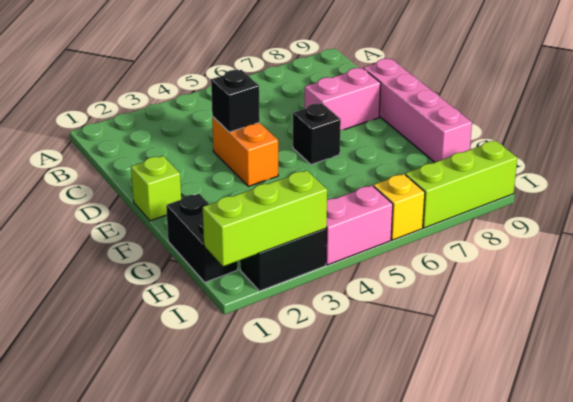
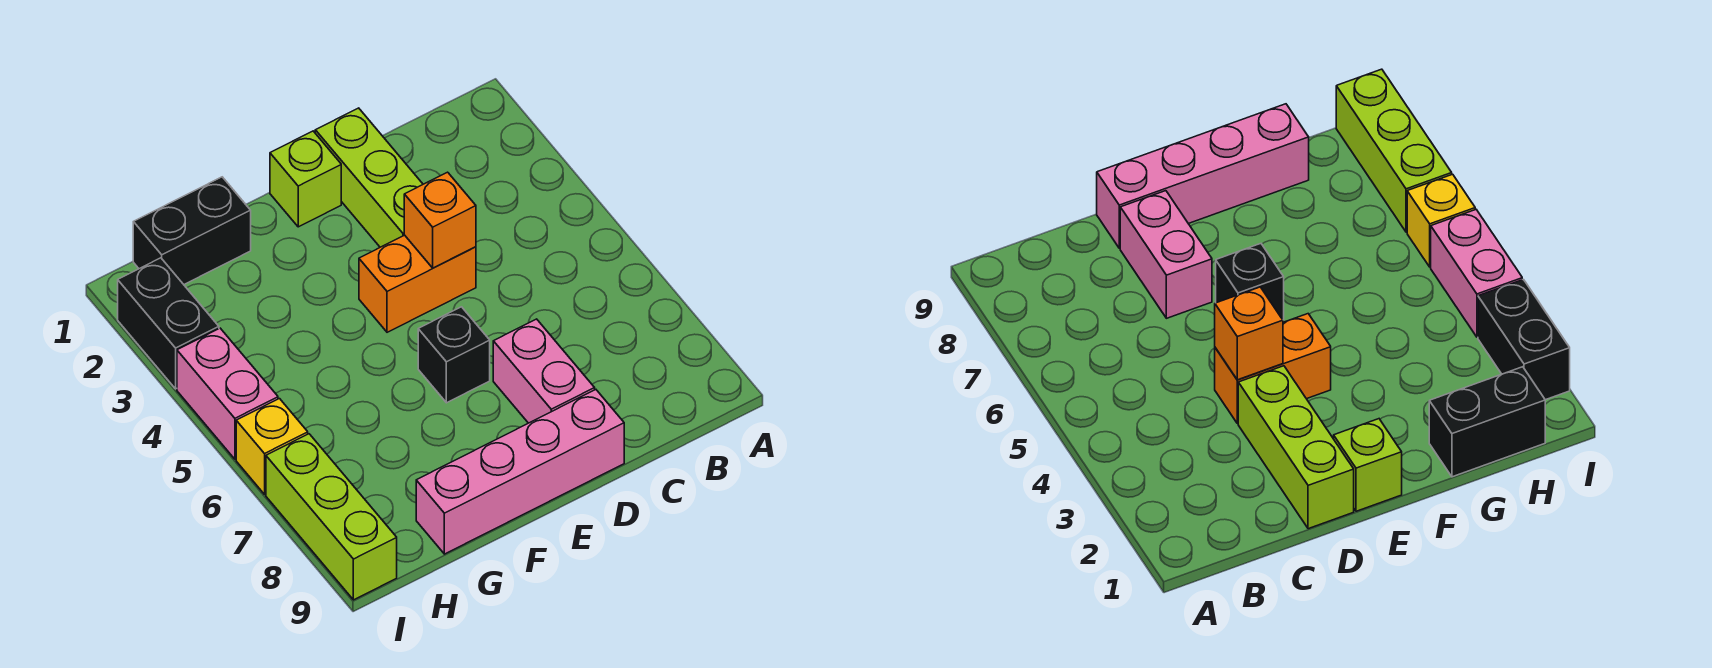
black 1x1 brick [211,70,260,132] -> orange 1x1 brick [404,172,476,268]
lime 1x3 brick [203,170,327,266] -> lime 1x3 brick moved to [315,108,423,247]

